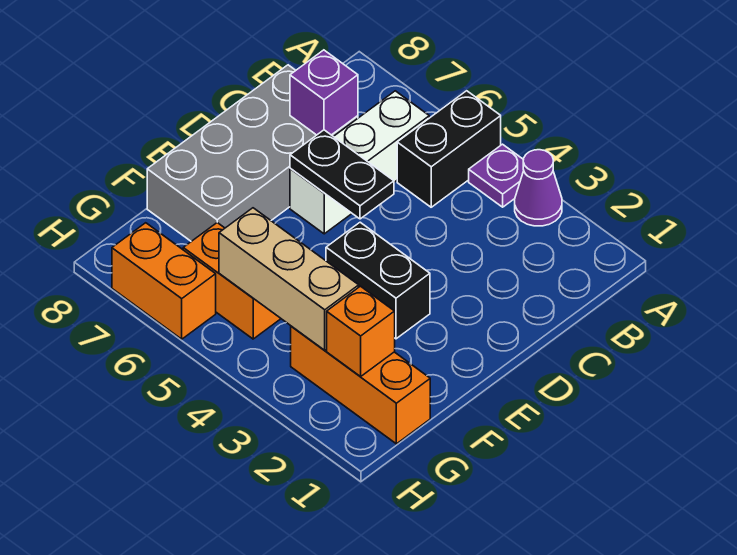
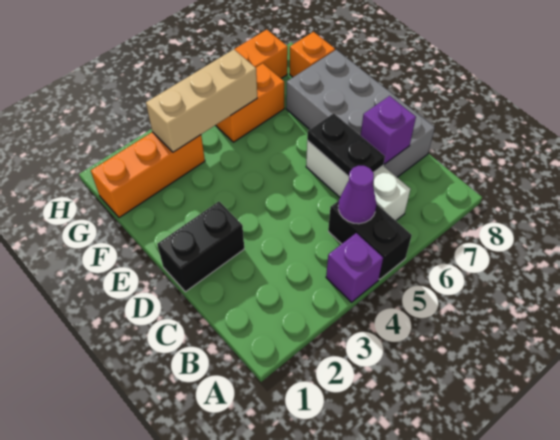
purple 1x1 cone [515,150,562,226] -> purple 1x1 cone moved to [338,166,376,224]
purple 1x1 plate [469,144,524,207] -> purple 1x1 brick [326,233,383,302]
black 1x2 plate [290,130,394,219] -> black 1x2 plate turned to [307,113,385,177]
black 1x2 brick [326,222,430,339] -> black 1x2 brick moved to [157,202,244,292]
orange 1x1 brick [327,286,395,376] -> orange 1x1 brick moved to [290,32,335,77]

